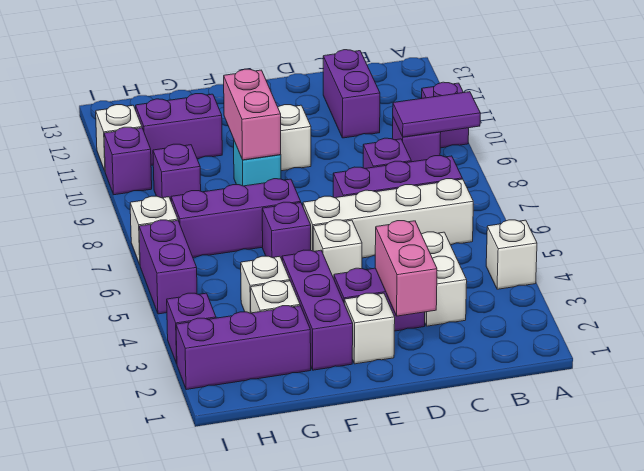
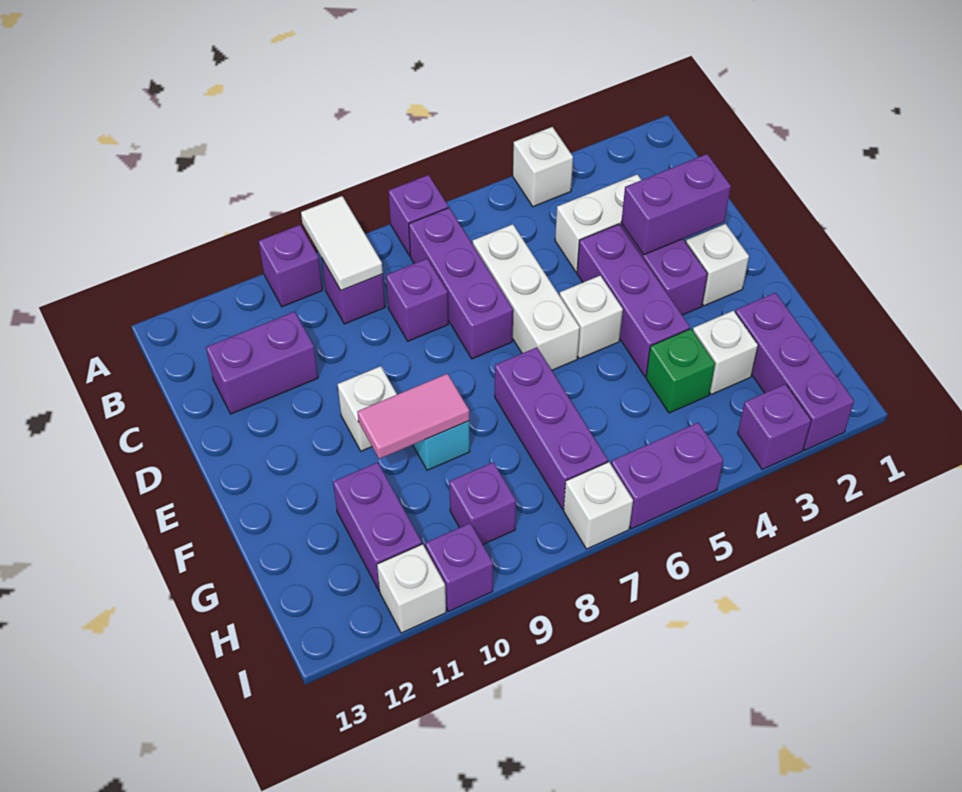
purple 1x2 tile [393,92,480,137] -> white 1x2 tile [301,196,383,290]
white 1x4 brick [303,179,473,258] -> white 1x3 brick [473,224,580,370]
pink 1x2 brick [375,221,437,316] -> purple 1x2 brick [621,154,731,255]
purple 1x3 brick [282,250,353,370] -> purple 1x3 brick turned to [577,224,690,376]
purple 1x1 brick [262,202,311,260] -> purple 1x1 brick moved to [389,175,448,256]
pink 1x2 brick [224,69,281,160] -> pink 1x2 tile [358,374,469,459]
white 1x1 brick [241,256,290,313] -> green 1x1 brick [646,329,715,413]

